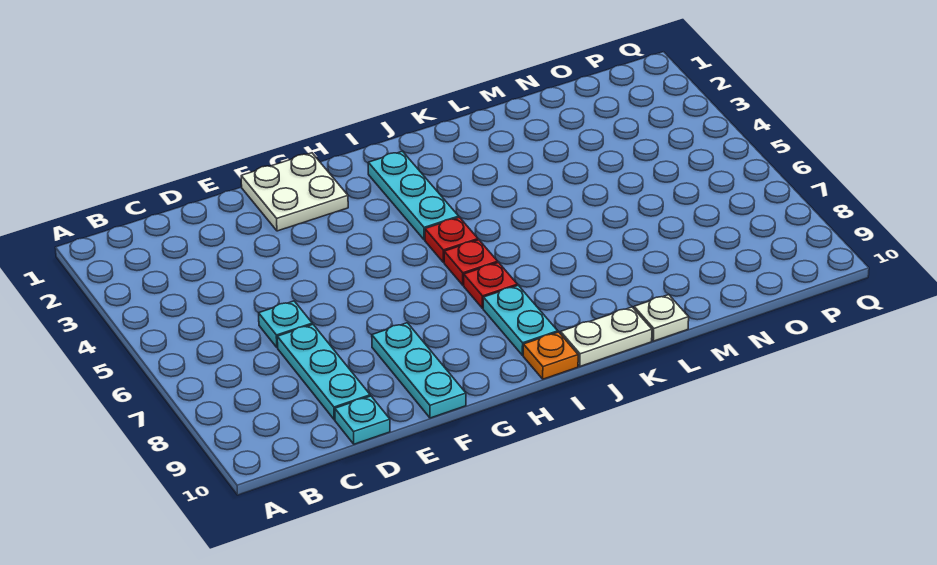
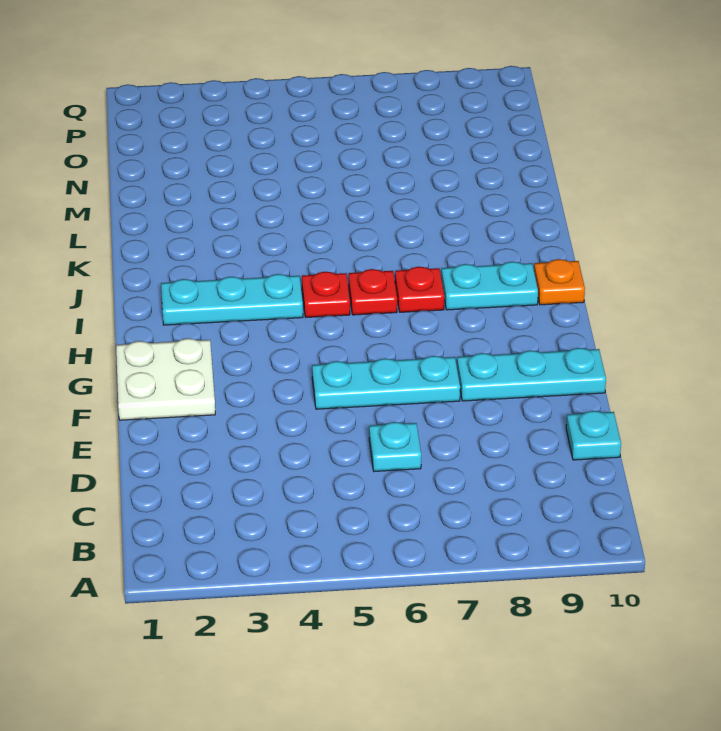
cyan 1x3 plate [277,324,370,420] -> cyan 1x3 plate moved to [312,356,460,409]
white 1x2 plate [561,307,652,366] -> none
white 1x1 plate [634,295,689,341] -> none

